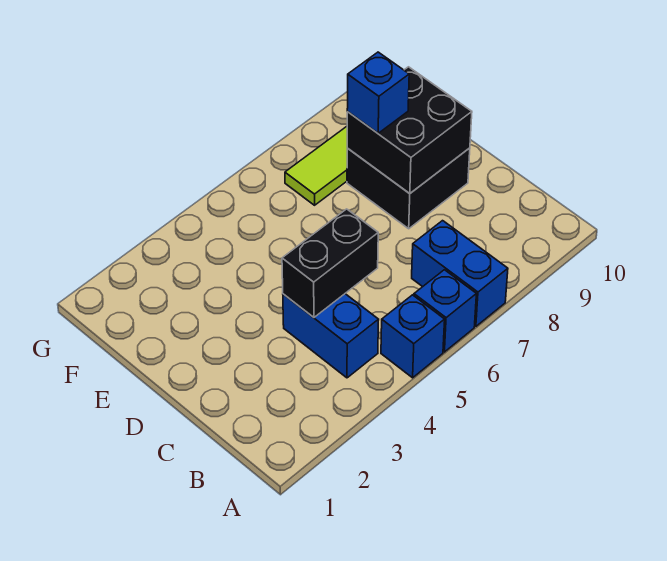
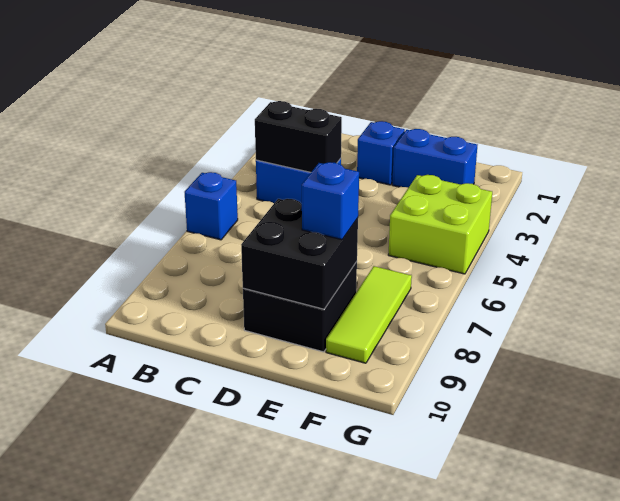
blue 1x1 brick [381,295,445,378] -> blue 1x1 brick moved to [357,121,405,185]
blue 1x2 brick [412,221,508,326] -> blue 1x2 brick moved to [392,129,477,188]
black 1x2 brick [282,209,378,317] -> black 1x2 brick turned to [255,101,342,172]
none -> lime 2x2 brick [388,175,492,274]

